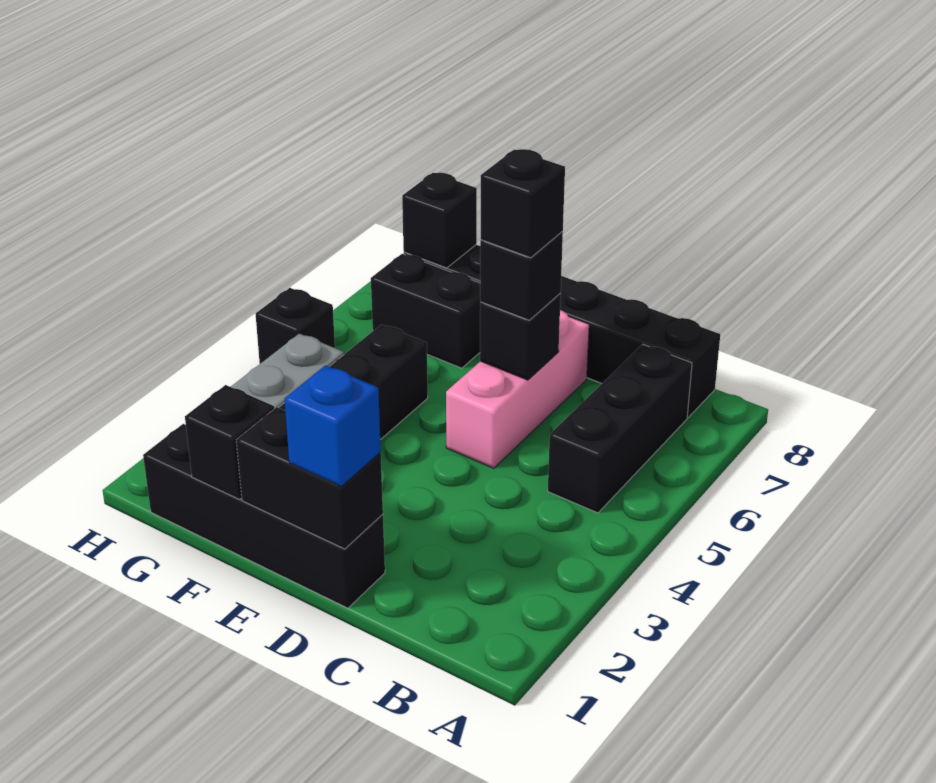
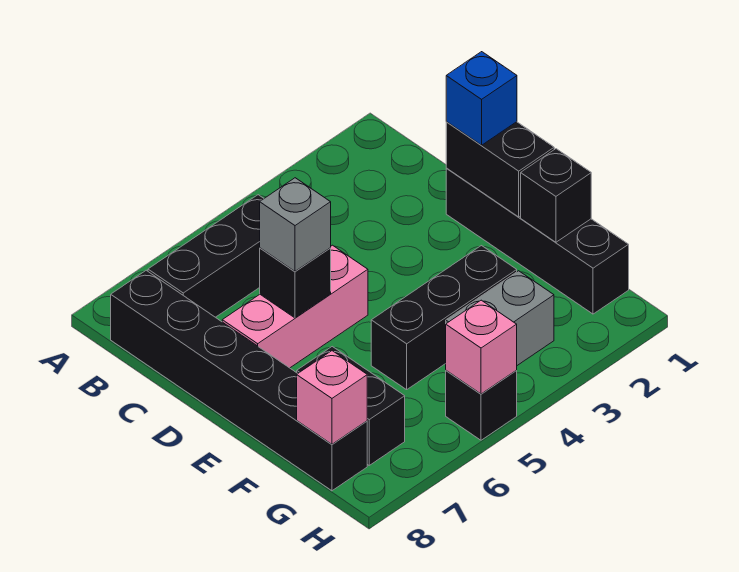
black 1x1 brick [480,231,563,320] -> grey 1x1 brick [260,178,331,271]
black 1x1 brick [481,149,565,258] -> none
black 1x1 brick [402,173,477,268] -> pink 1x1 brick [297,351,367,444]
none -> pink 1x1 brick [446,300,517,394]

